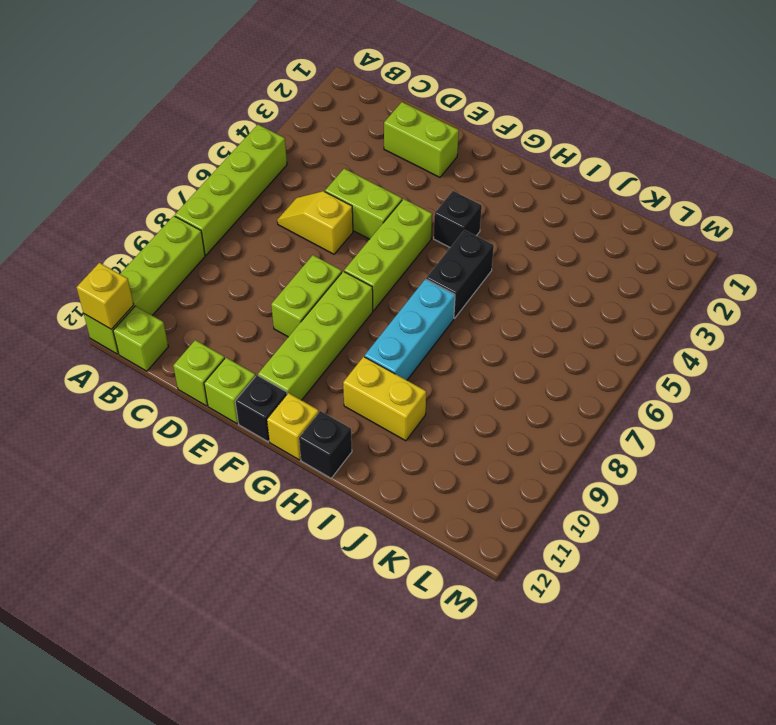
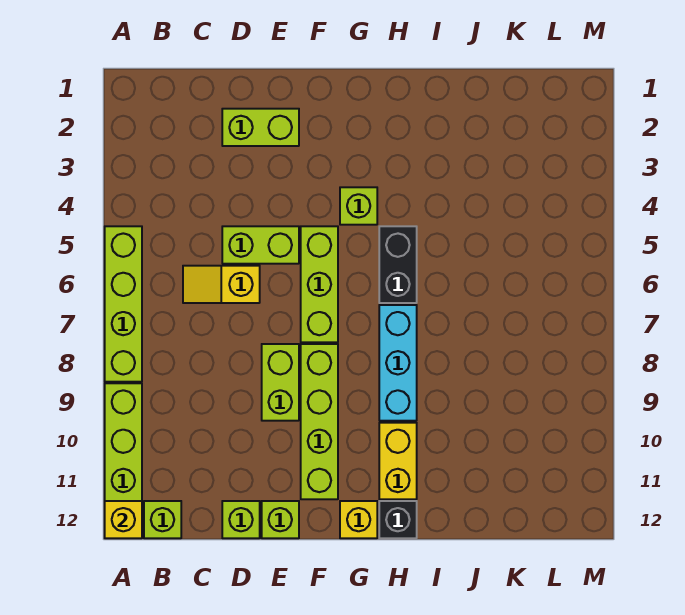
black 1x1 brick [235,375,287,442] -> none
black 1x1 brick [434,191,482,247] -> lime 1x1 brick [340,187,377,225]
yellow 1x2 brick [343,357,426,441] -> yellow 1x2 brick turned to [379,423,417,499]

